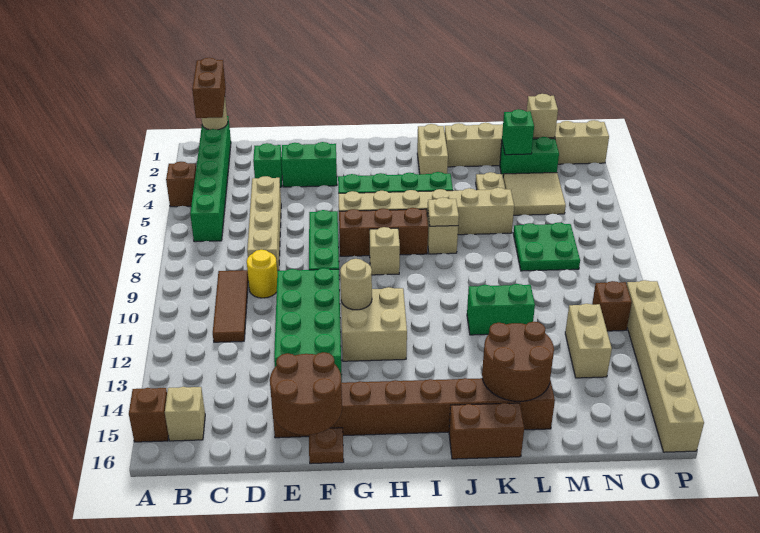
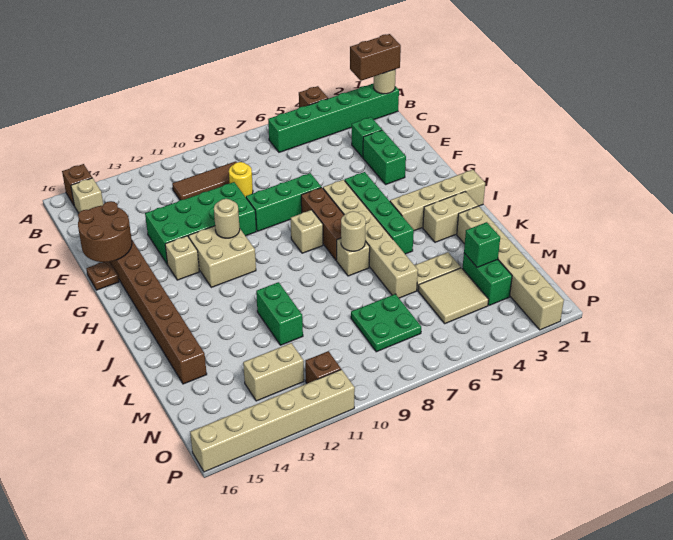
tan 1x4 brick [247,176,281,271] -> tan 1x4 brick moved to [390,170,485,231]
tan 1x1 plate [428,197,459,226] -> tan 1x1 round brick [341,211,366,251]
brown 1x2 brick [449,403,524,459] -> none
brown 2x2 round brick [482,322,554,401] -> none
tan 1x1 brick [527,94,558,138] -> tan 1x1 brick moved to [165,236,199,280]

